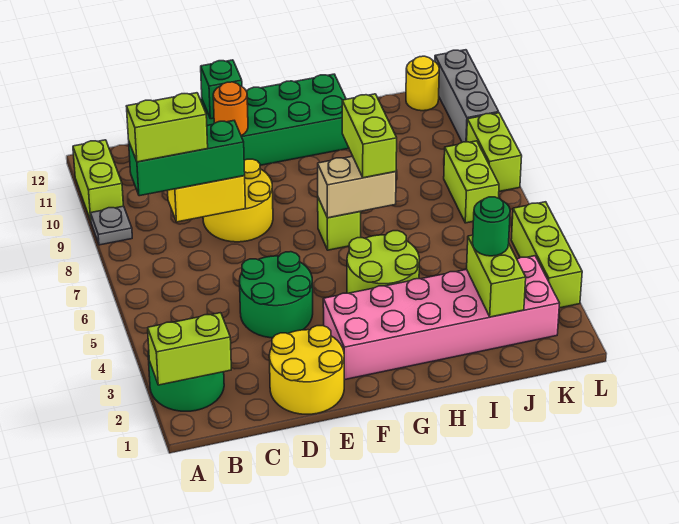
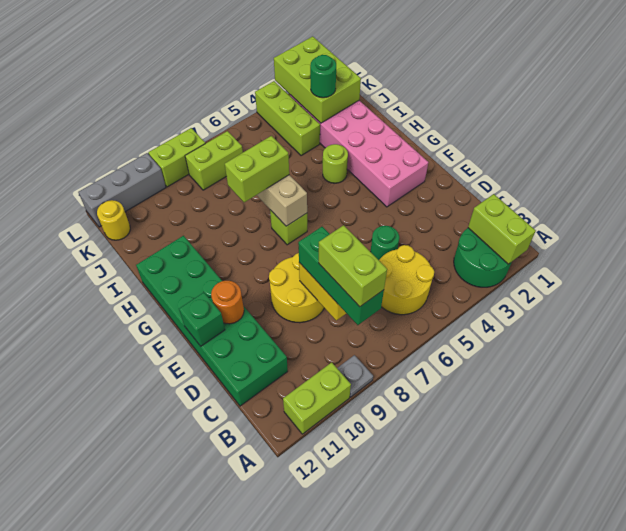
yellow 2x2 round brick [269,326,344,414] -> yellow 2x2 round brick moved to [379,245,434,315]
green 2x2 round brick [240,252,313,338] -> green 1x1 round brick [371,226,399,260]
lime 2x2 round brick [347,231,419,293] -> lime 1x1 round brick [323,144,348,183]
lime 1x2 brick [467,235,526,317] -> lime 2x3 brick [274,36,361,123]
lime 1x3 brick [511,202,582,308] -> lime 1x3 brick turned to [255,81,320,156]

